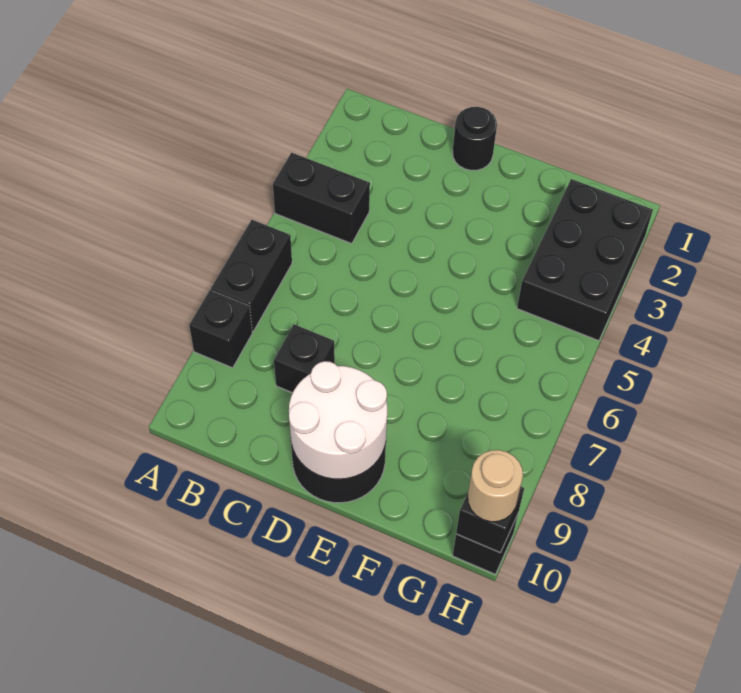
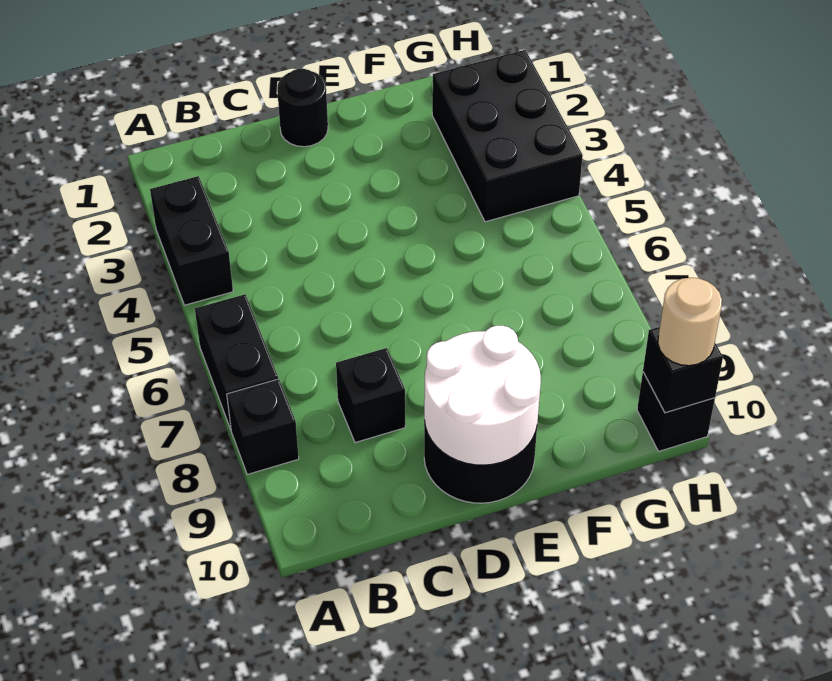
black 1x2 brick [273,153,370,244] -> black 1x2 brick turned to [150,176,233,305]

